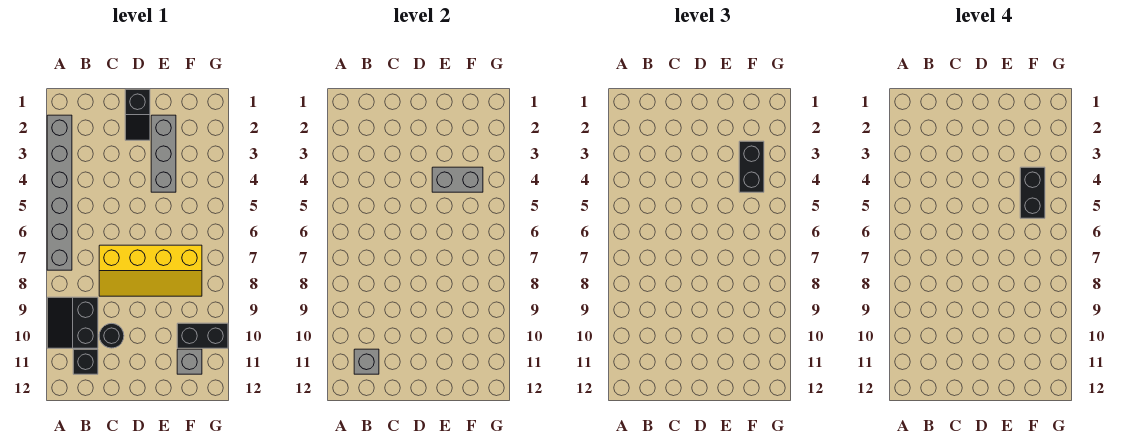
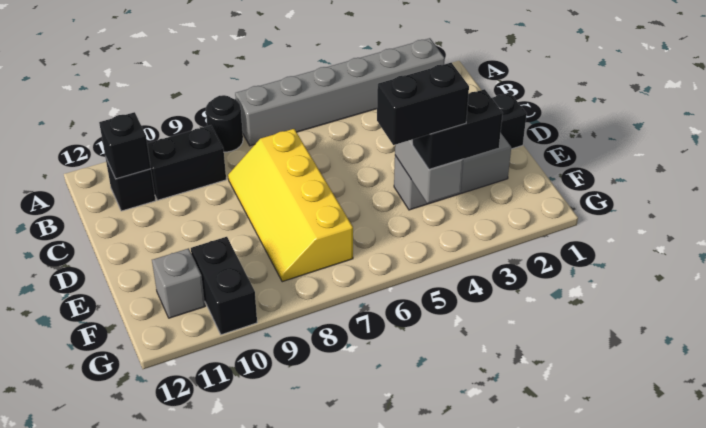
grey 1x1 brick [354,349,379,374] -> black 1x1 brick [99,112,151,179]
black 1x1 round brick [99,323,124,348] -> black 1x1 round brick moved to [206,95,243,152]

